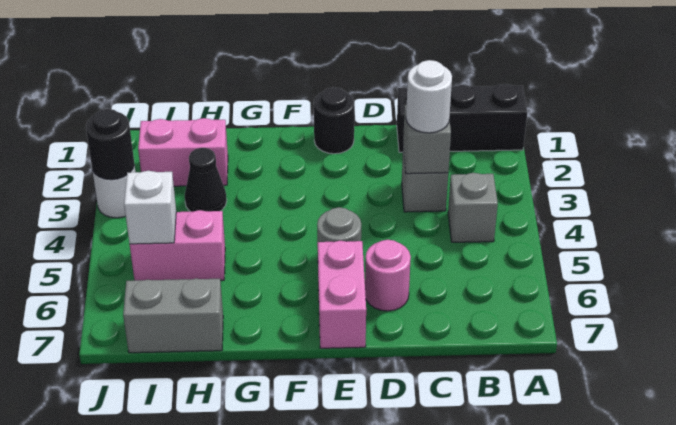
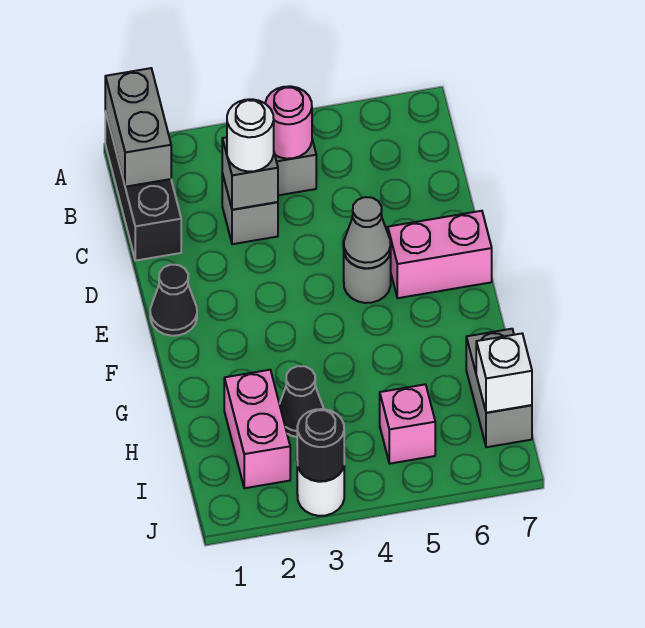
none -> grey 1x2 brick [105,68,171,187]
pink 1x1 round brick [365,240,411,311] -> pink 1x1 round brick moved to [265,86,312,159]
black 1x1 round brick [314,87,354,154] -> black 1x1 cone [150,265,197,336]
none -> grey 1x1 cone [344,197,391,268]
pink 1x2 brick [130,210,225,280] -> pink 1x1 brick [380,384,435,464]
white 1x1 brick [124,171,176,244] -> white 1x1 brick moved to [476,334,532,413]

